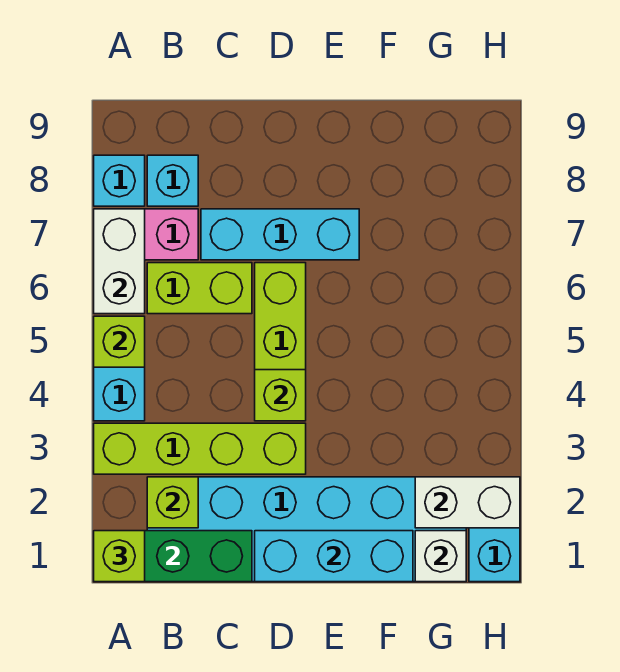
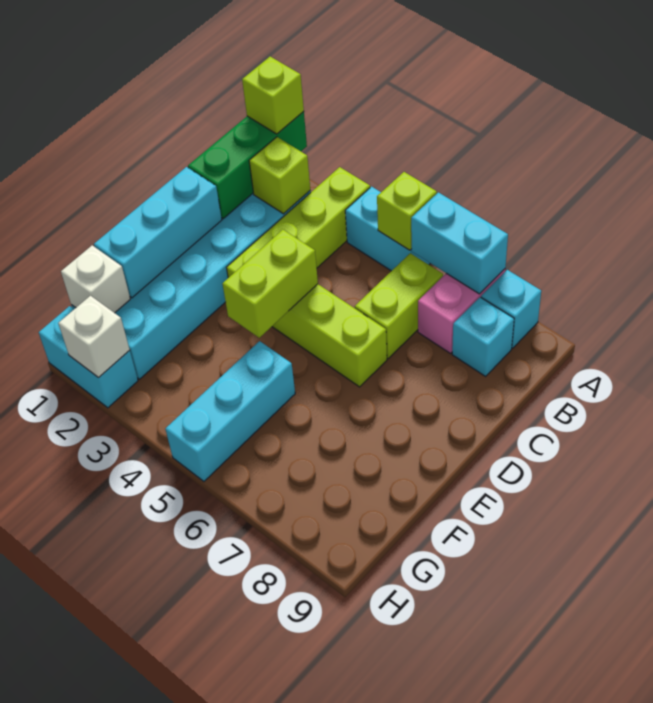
white 1x2 brick [94,209,145,314] -> cyan 1x2 brick [411,192,508,294]
cyan 1x3 brick [201,209,359,260] -> cyan 1x3 brick moved to [165,341,295,481]
lime 1x1 brick [255,370,306,421] -> lime 1x2 brick [222,230,318,338]
white 1x2 brick [415,477,520,528] -> white 1x1 brick [58,296,130,377]

